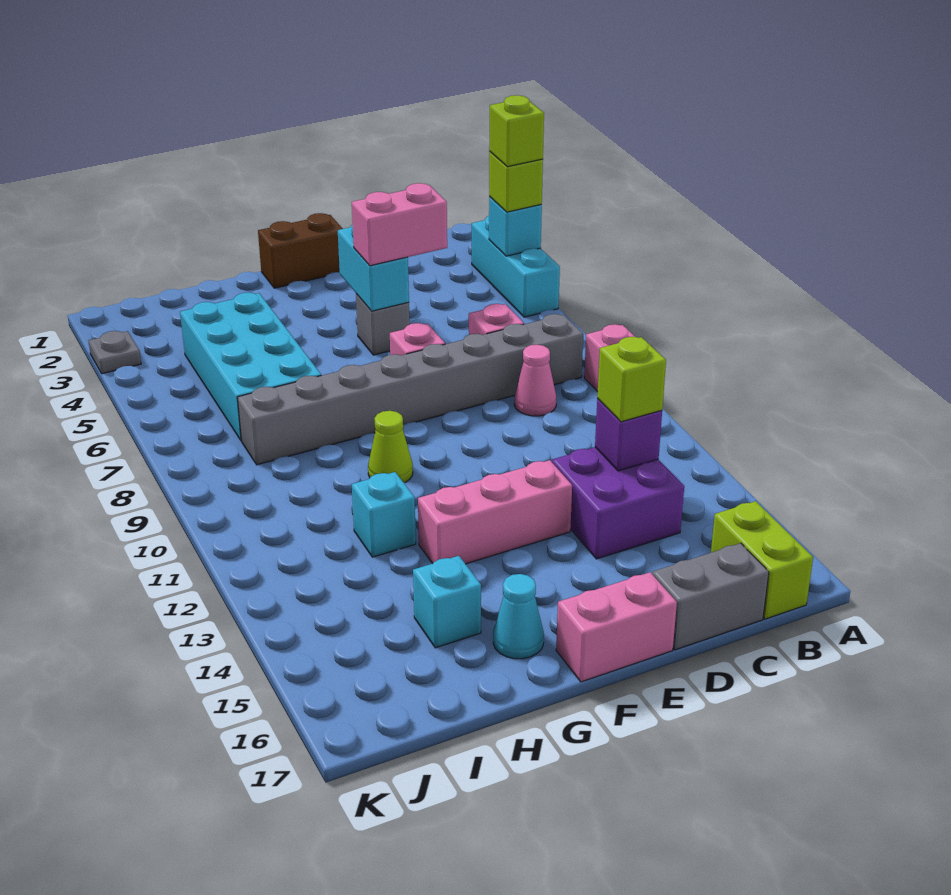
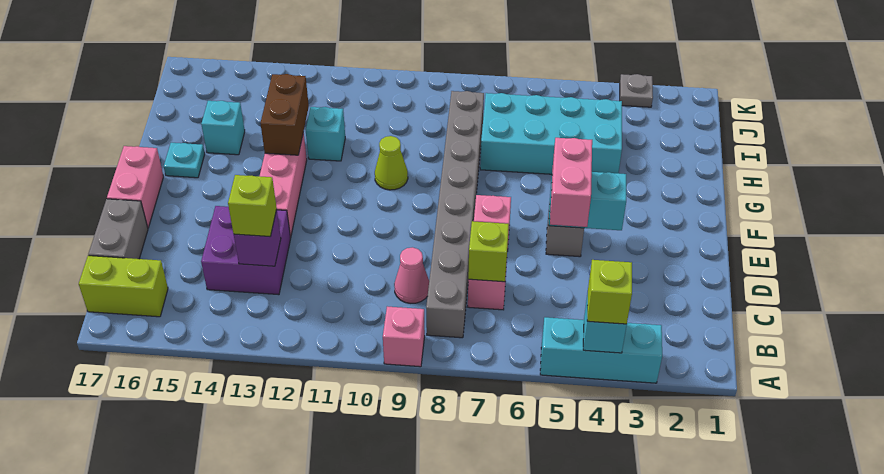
lime 1x1 brick [489,95,544,167] -> lime 1x1 brick moved to [468,221,509,282]
brown 1x2 brick [258,213,343,288] -> brown 1x2 brick moved to [260,74,309,155]
cyan 1x1 cone [493,574,544,659] -> cyan 1x1 plate [164,143,205,178]

